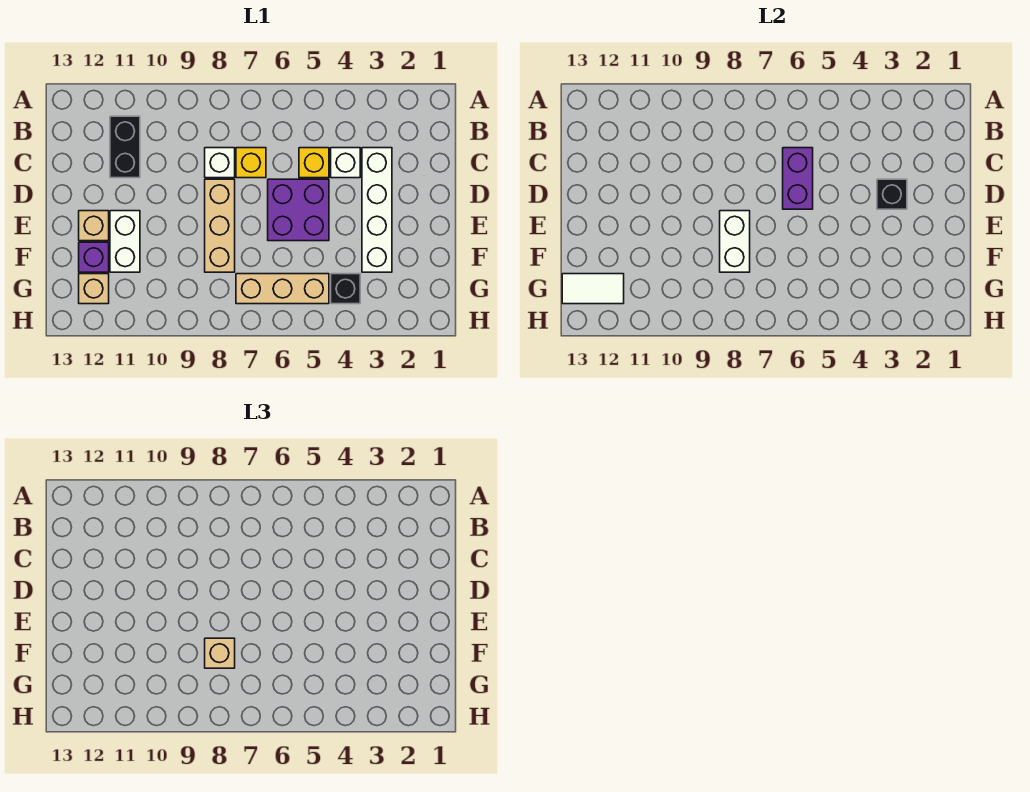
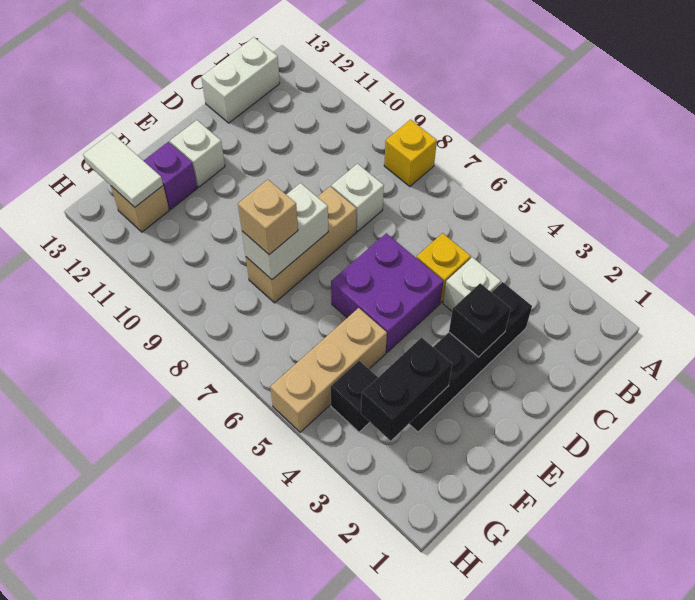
black 1x2 brick [110,116,140,178] -> black 1x2 brick moved to [361,337,452,441]
white 1x4 brick [362,148,392,272] -> black 1x4 brick [409,282,532,432]
purple 1x2 brick [783,148,813,209] -> none
yellow 1x1 brick [236,148,266,178] -> yellow 1x1 brick moved to [384,120,437,187]
white 1x2 brick [110,211,140,272] -> white 1x2 brick moved to [201,37,280,123]
tan 1x1 brick [79,211,109,241] -> white 1x1 brick [170,120,225,187]
tan 1x3 brick [236,274,329,304] -> tan 1x3 brick turned to [270,308,387,432]

